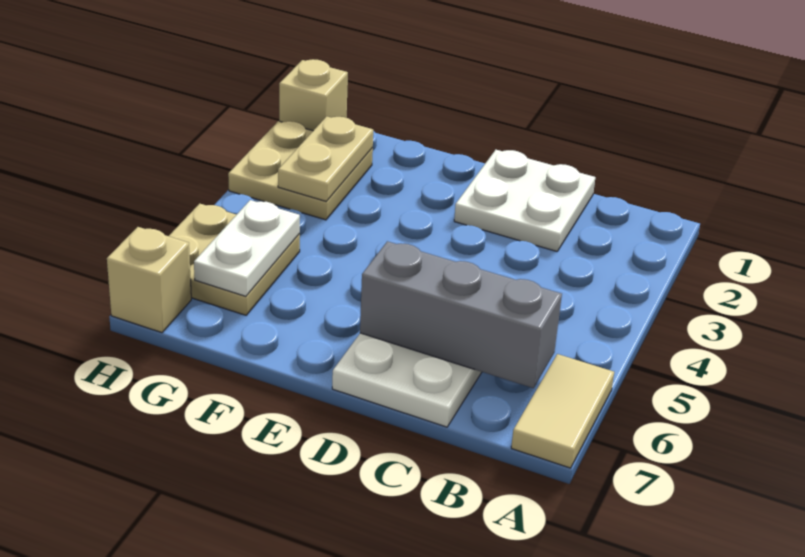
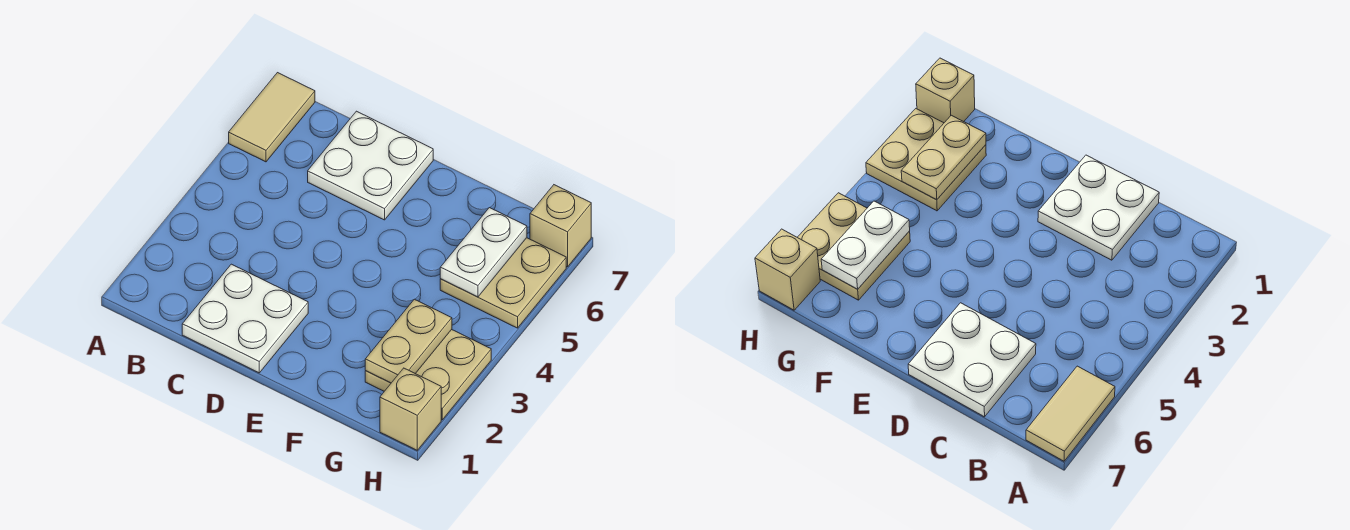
grey 1x3 brick [360,241,562,388] -> none

